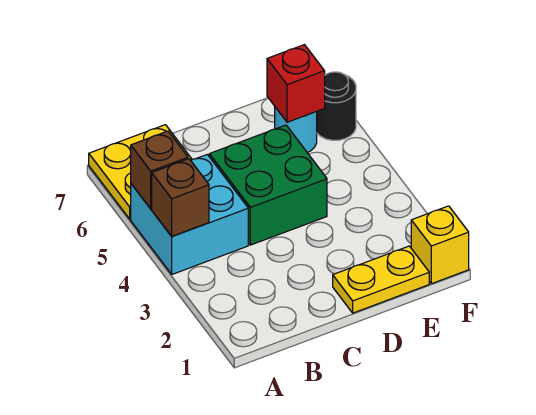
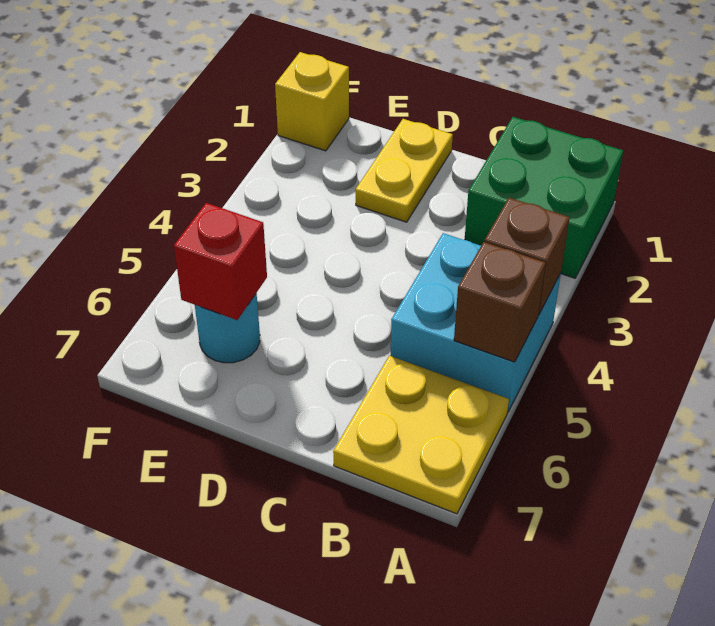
green 2x2 brick [209,125,327,245] -> green 2x2 brick moved to [465,117,623,278]
yellow 1x2 plate [333,246,429,313] -> yellow 1x2 plate turned to [356,119,453,222]
black 1x1 round brick [317,72,356,140] -> none

